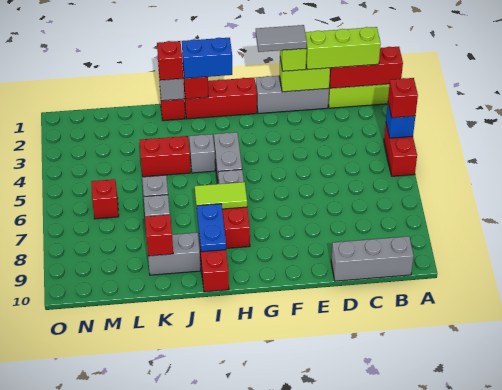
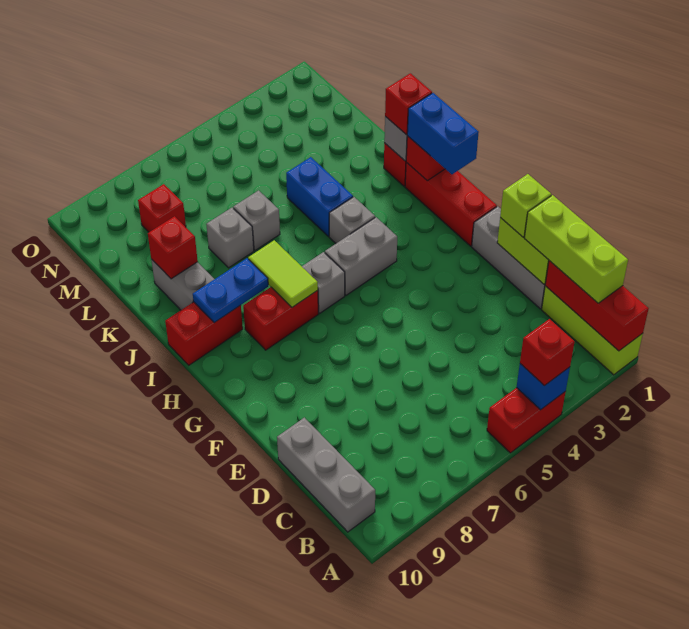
grey 1x2 tile [256,25,307,52] -> none
red 1x2 brick [140,136,191,177] -> blue 1x2 brick [286,157,353,237]
red 1x1 brick [91,179,119,219] -> red 1x1 brick moved to [138,184,186,232]

